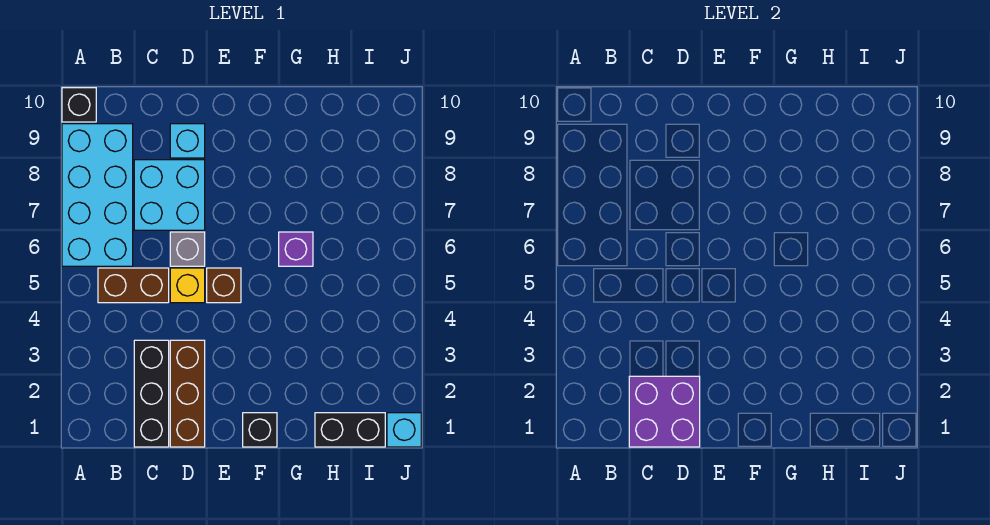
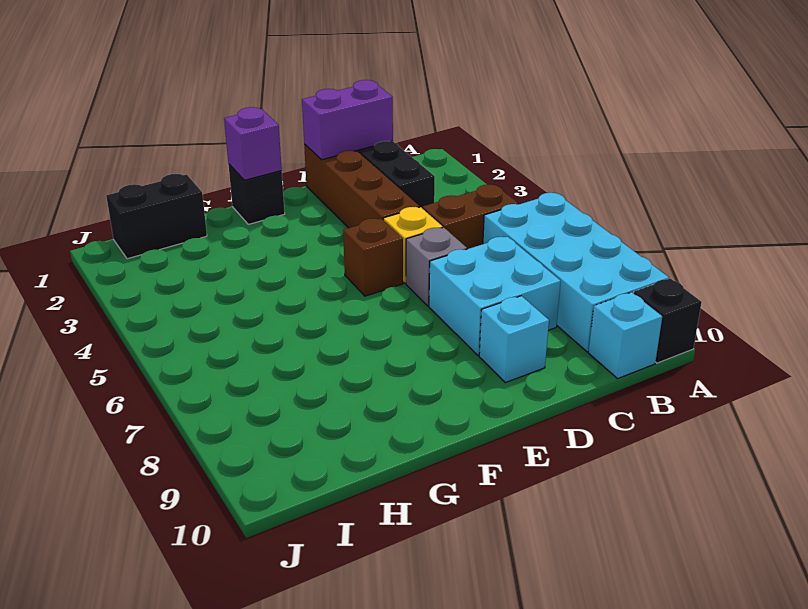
purple 2x2 brick [629,376,700,447] -> purple 1x2 brick [302,80,393,160]
brown 1x3 brick [170,340,205,447] -> brown 1x4 brick [304,144,420,228]
purple 1x1 brick [279,232,313,266] -> purple 1x1 brick moved to [224,107,282,180]
cyan 1x1 brick [387,413,421,447] -> cyan 1x1 brick moved to [589,292,662,378]

